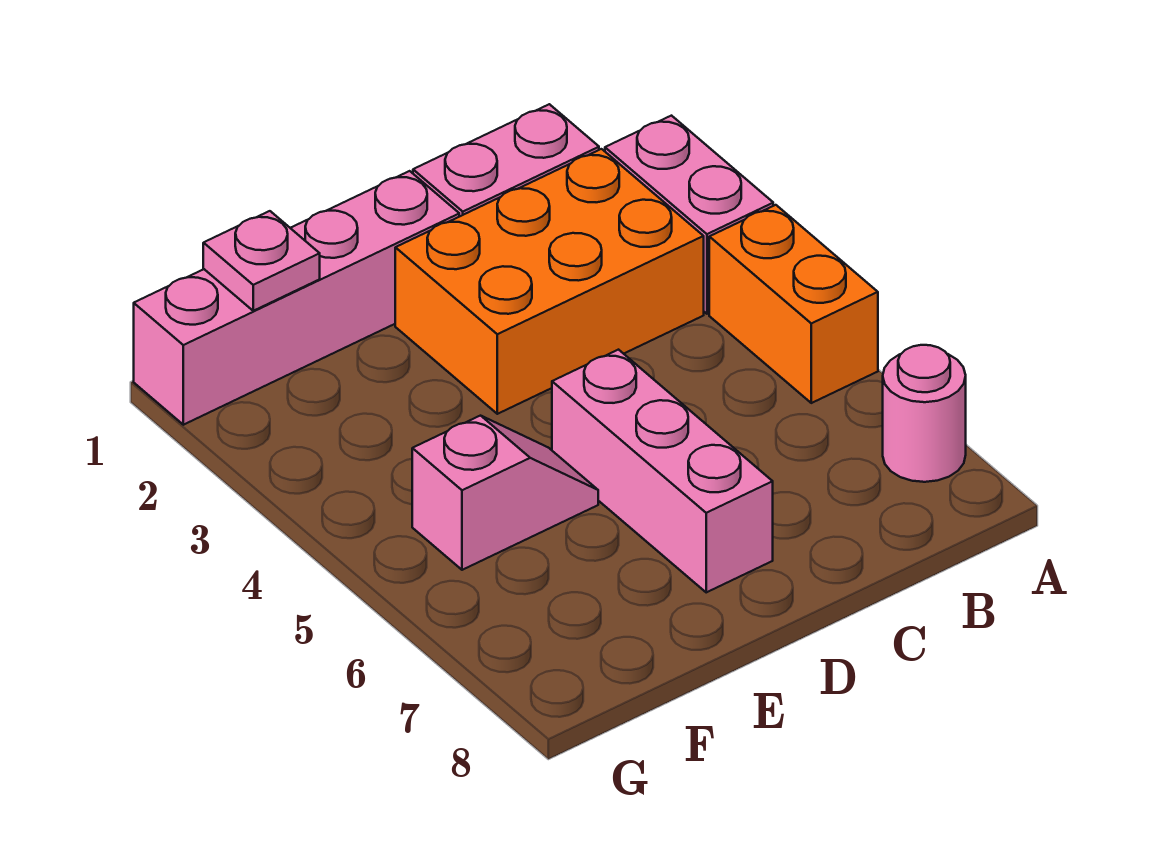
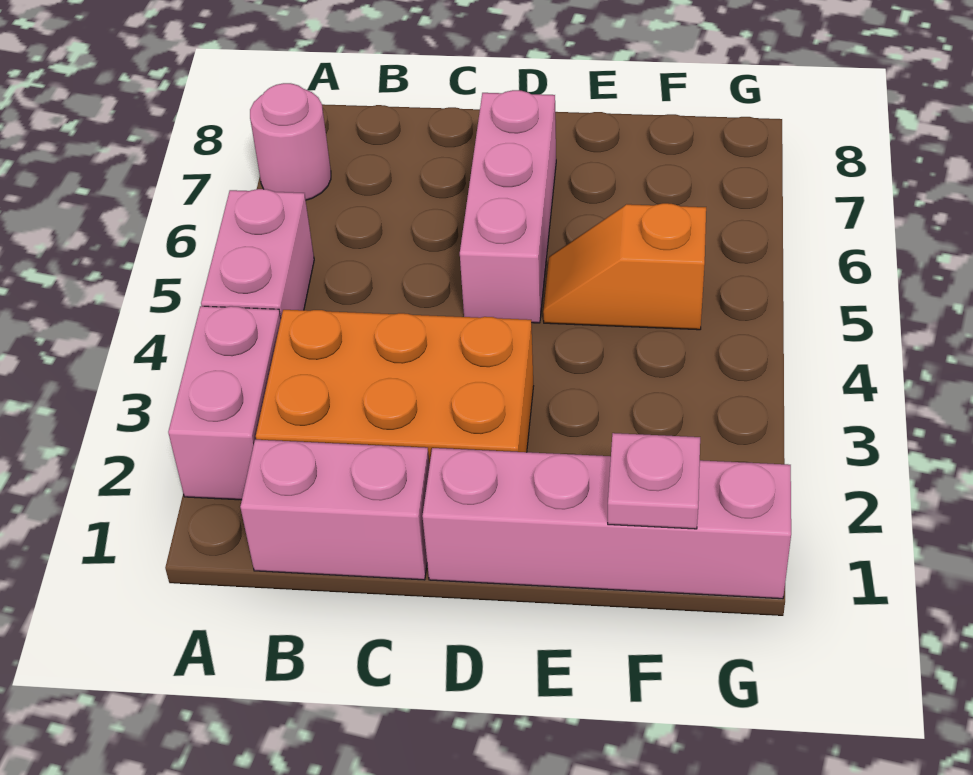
orange 1x2 brick [709,205,878,403] -> pink 1x2 brick [201,189,314,318]
pink 1x2 slope [412,416,598,570] -> orange 1x2 slope [543,203,706,330]

